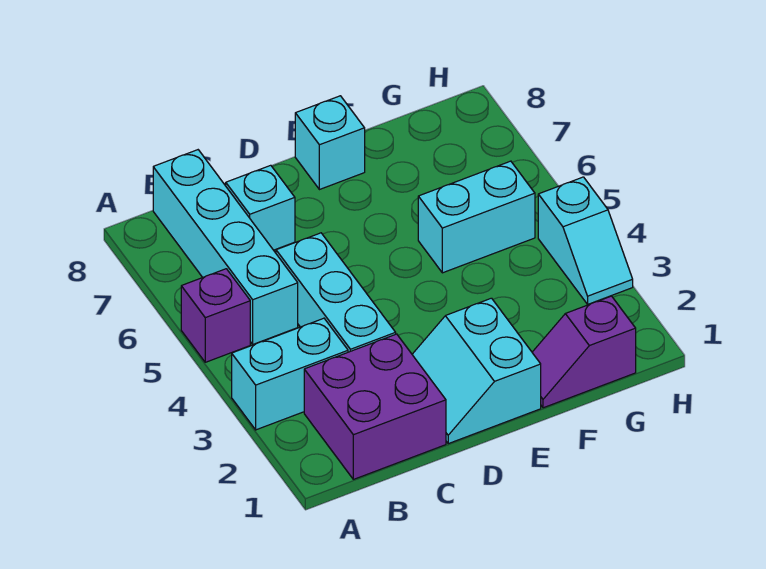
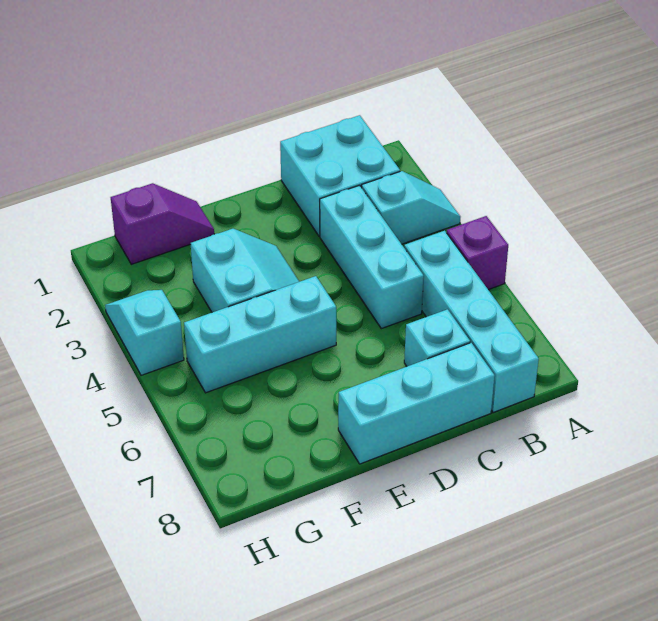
cyan 1x2 brick [232,318,348,430] -> cyan 1x2 slope [362,171,460,244]
purple 2x2 brick [304,334,446,479] -> cyan 2x2 brick [280,115,400,236]
cyan 2x2 slope [412,298,541,444] -> cyan 2x2 slope moved to [191,229,299,313]
cyan 1x1 brick [295,96,365,190] -> cyan 1x3 brick [338,343,495,464]
cyan 1x2 brick [418,161,535,273] -> cyan 1x3 brick [184,276,336,393]

